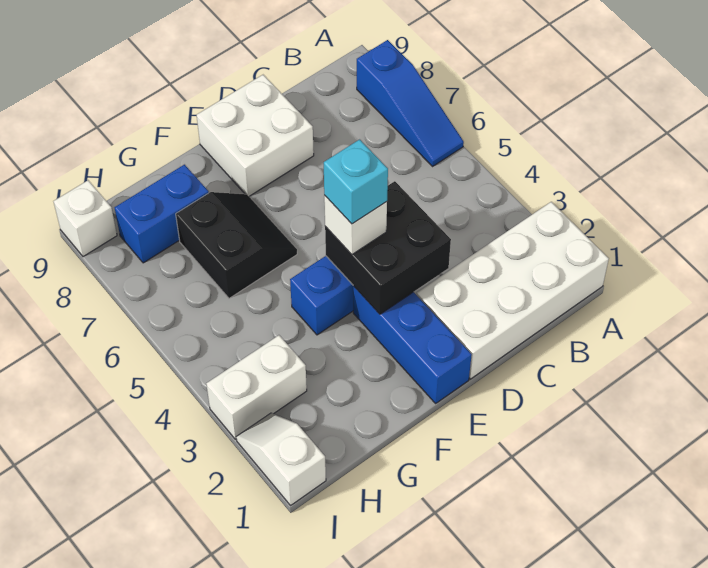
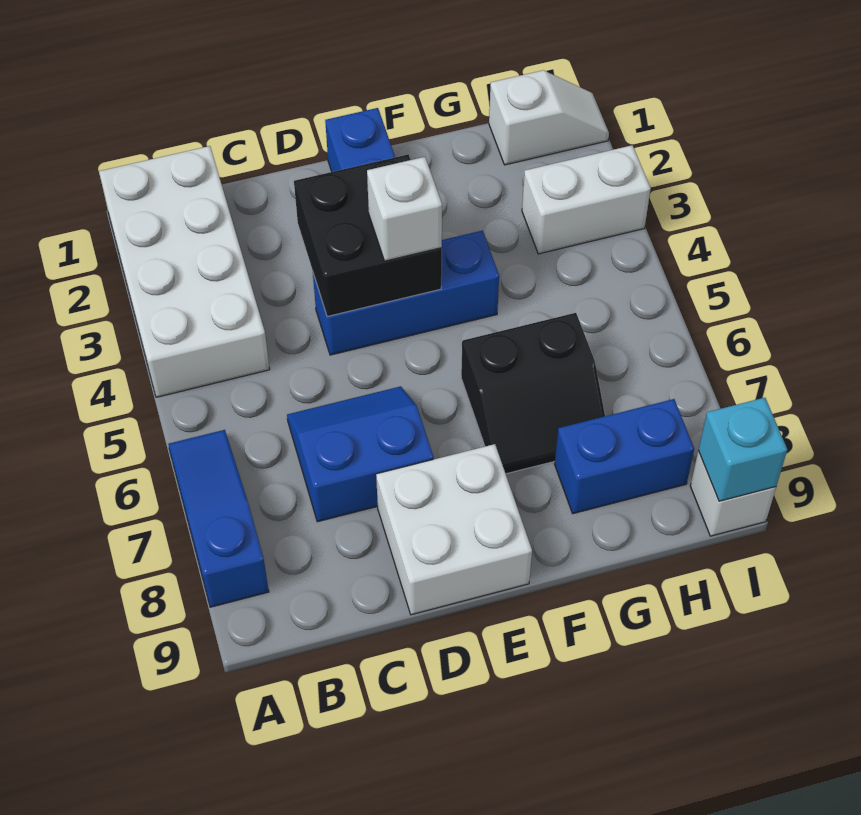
white 2x4 brick [417,202,609,379] -> white 2x4 brick turned to [99,146,270,397]
none -> blue 2x2 slope [287,386,434,522]
cyan 1x1 brick [323,139,388,224] -> cyan 1x1 brick moved to [698,398,787,501]
black 2x2 slope [176,192,297,298] -> black 2x2 slope turned to [461,313,605,474]
white 1x2 slope [236,413,326,505] -> white 1x2 slope turned to [489,70,609,165]

